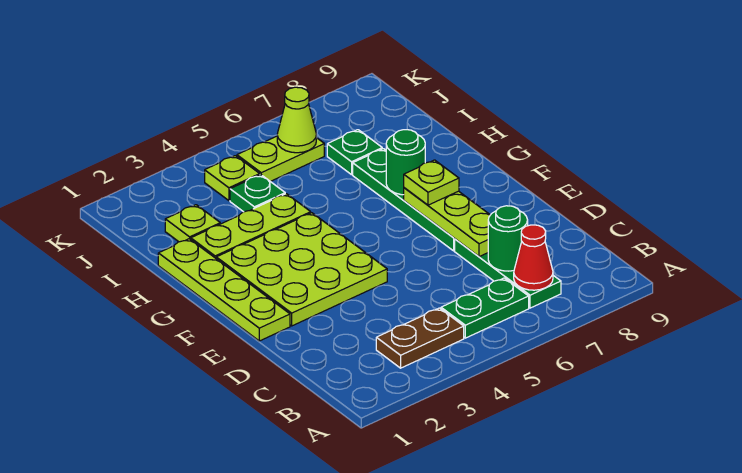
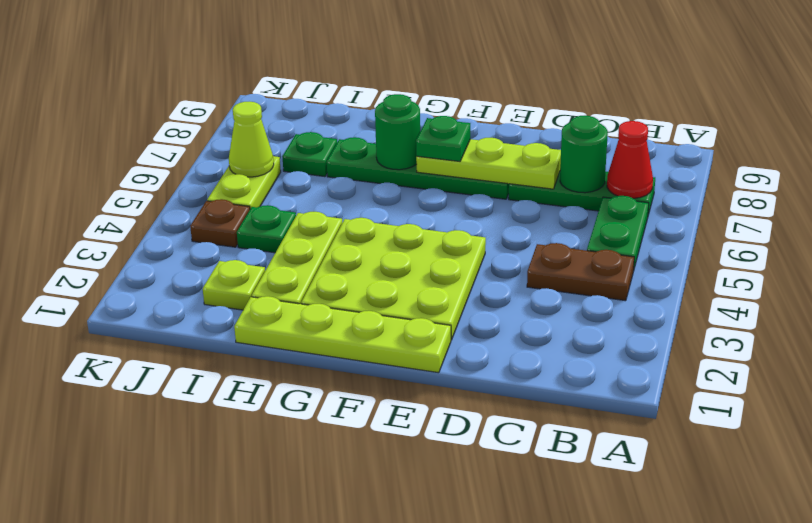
brown 1x2 plate [376,308,464,368] -> brown 1x2 plate turned to [527,243,634,301]
lime 1x1 plate [404,160,459,205] -> green 1x1 plate [416,116,470,161]
lime 1x1 plate [205,156,260,201] -> brown 1x1 plate [190,199,250,247]

